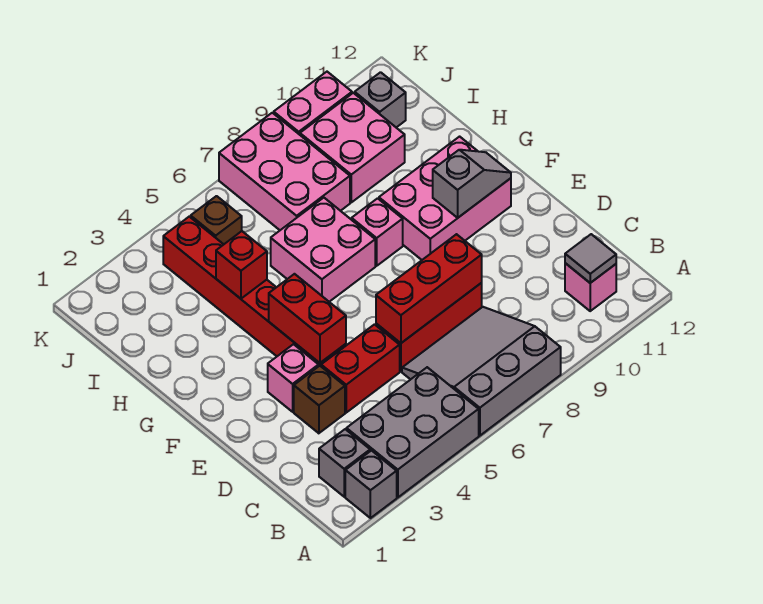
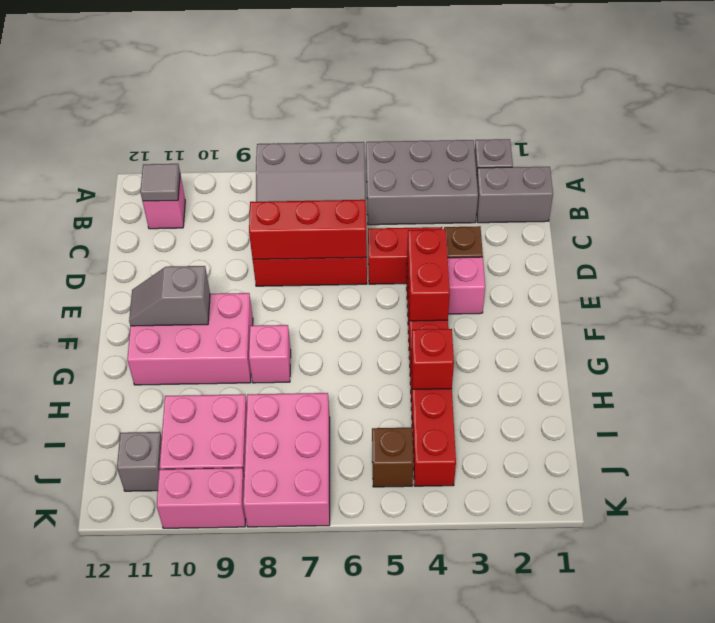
grey 1x1 brick [319,429,370,497] -> grey 1x2 brick [477,167,553,223]
pink 2x2 brick [271,198,375,302] -> none

